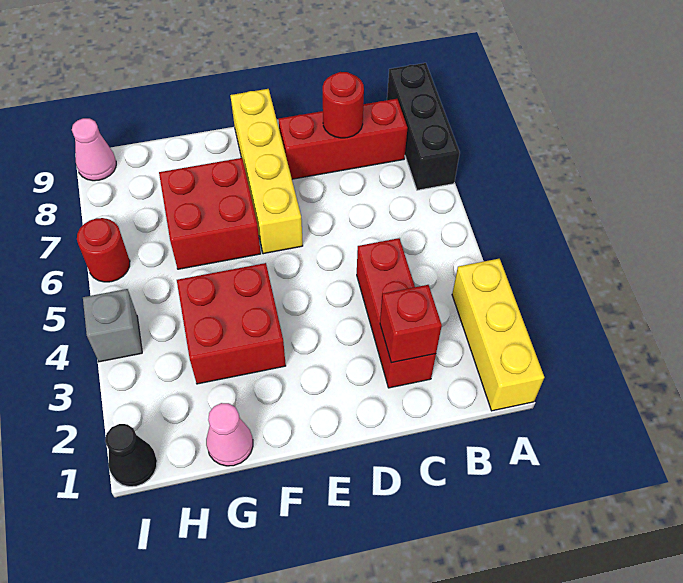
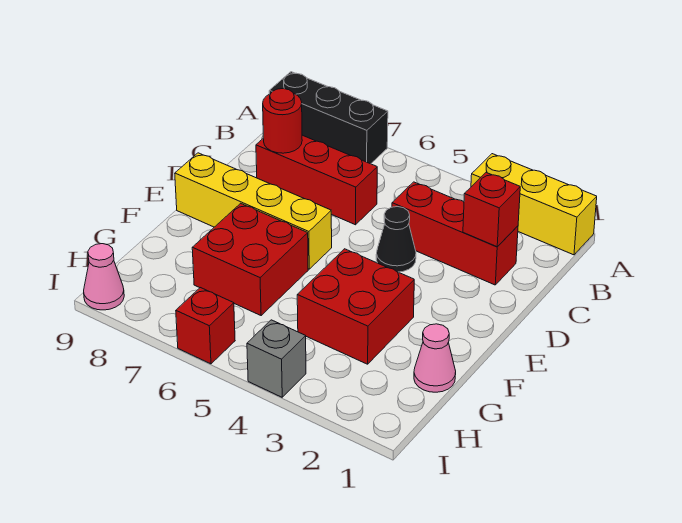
red 1x3 brick [278,99,407,179] -> red 1x3 brick turned to [256,135,377,225]
black 1x1 cone [105,424,157,487] -> black 1x1 cone moved to [376,207,416,272]
red 1x1 round brick [77,218,130,282] -> red 1x1 brick [176,288,235,364]

